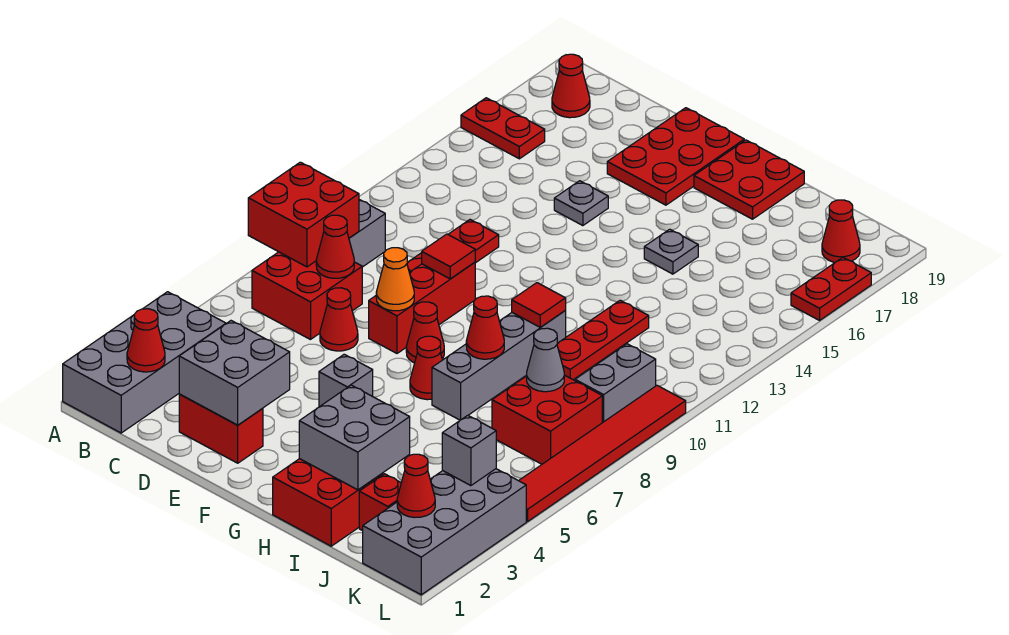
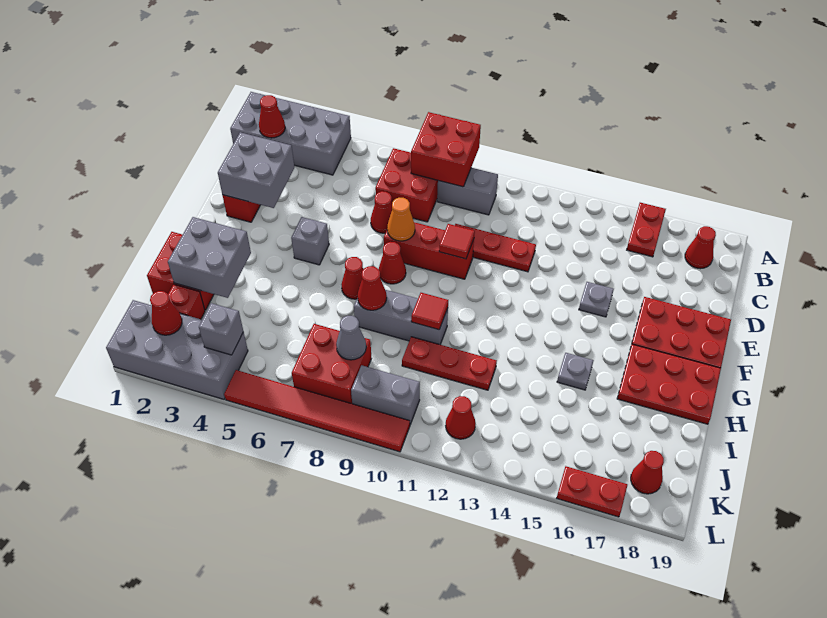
red 1x1 cone [316,215,354,278] -> red 1x1 cone moved to [446,396,476,439]
red 2x2 plate [694,140,804,219] -> red 2x3 plate [617,344,721,424]
grey 1x4 brick [432,311,566,420] -> grey 1x3 brick [354,290,448,345]

